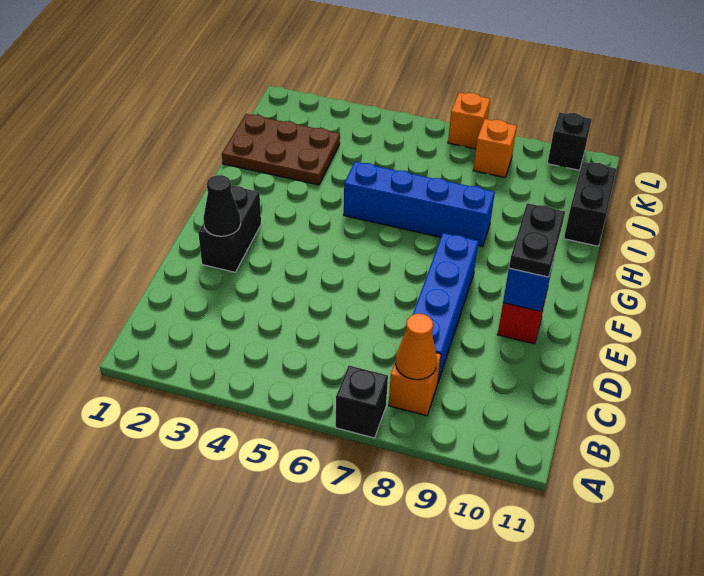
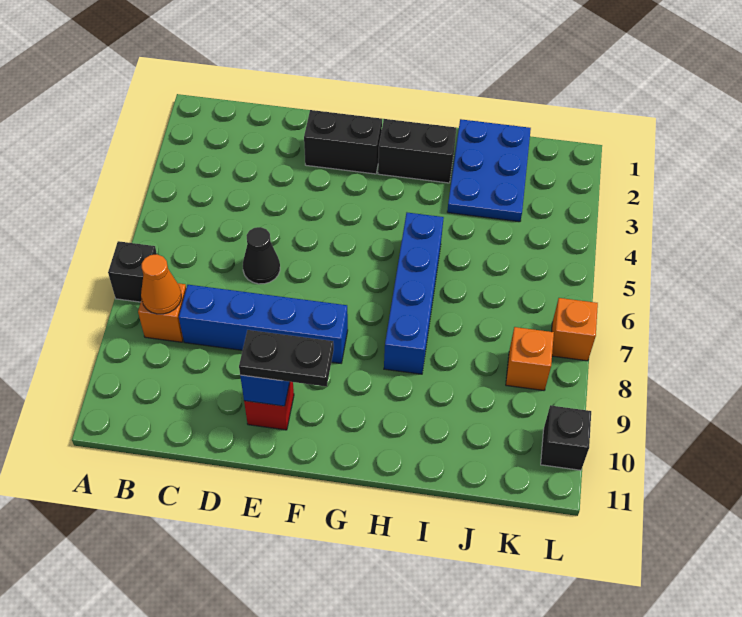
black 1x1 cone [203,175,241,236] -> black 1x1 cone moved to [243,227,280,284]
brown 2x3 plate [222,114,340,185] -> blue 2x3 plate [447,119,531,222]
black 1x2 brick [564,162,617,246] -> black 1x2 brick moved to [378,119,456,183]

